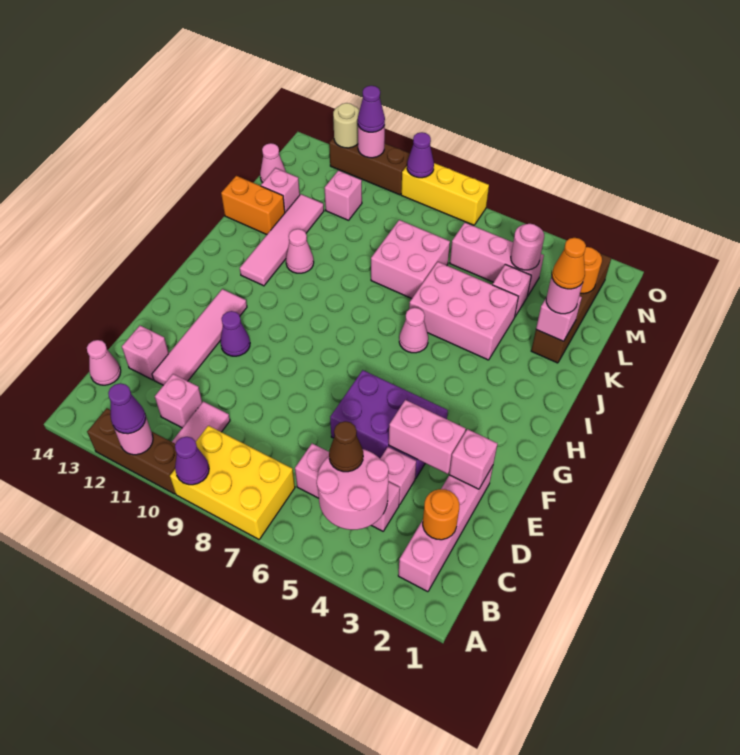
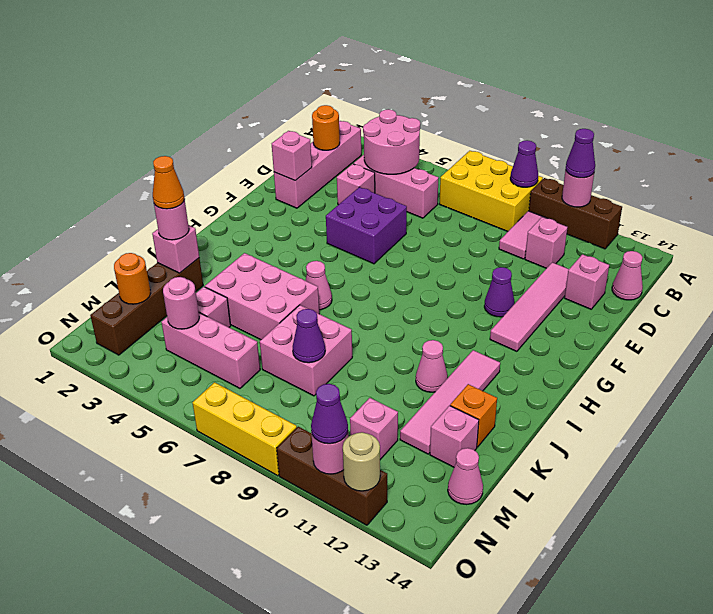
brown 1x1 cone [329,421,363,472] -> none
pink 1x2 brick [389,400,466,474] -> none
purple 2x3 brick [330,370,448,479] -> purple 2x2 brick [326,187,407,264]
orange 1x2 brick [221,176,285,234] -> orange 1x1 brick [450,384,497,447]
purple 1x1 cone [407,132,434,178] -> purple 1x1 cone moved to [293,309,325,363]

